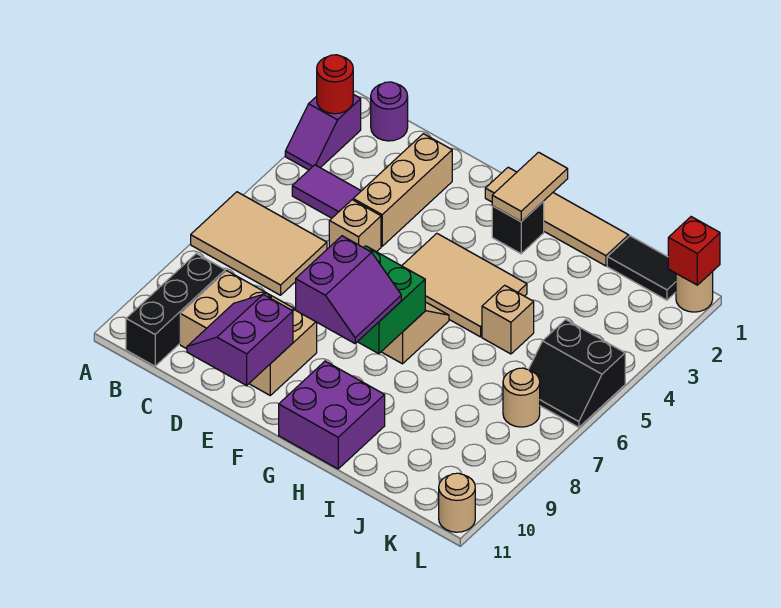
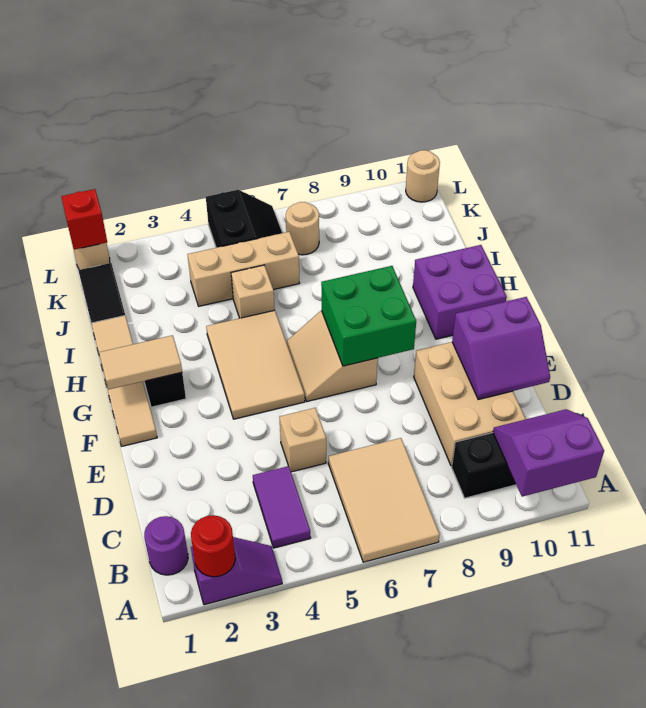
tan 1x3 brick [353,134,452,246] -> tan 1x3 brick moved to [187,232,299,306]
purple 2x2 slope [296,236,401,343] -> purple 2x2 slope moved to [493,409,604,497]

